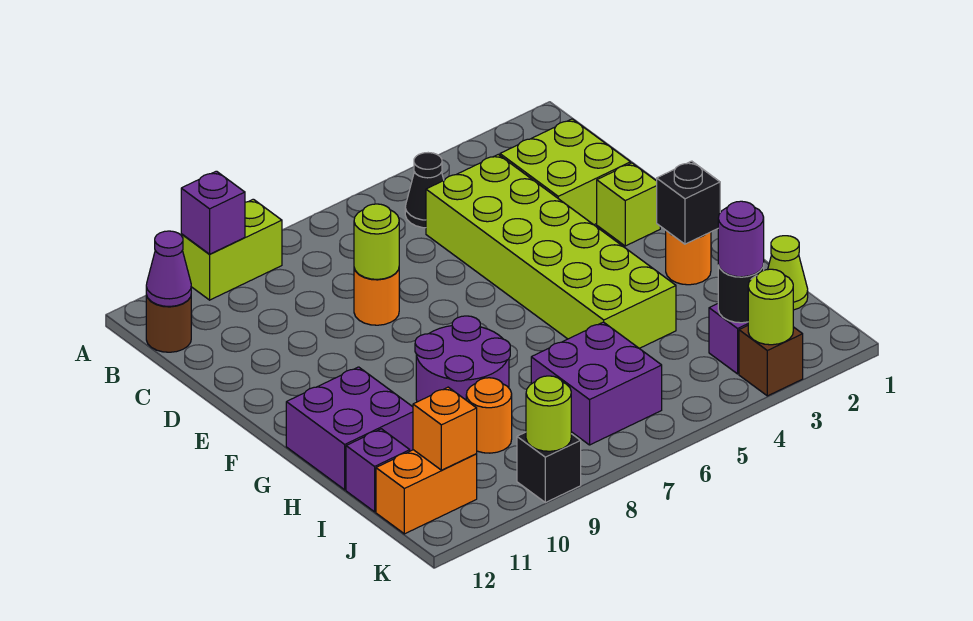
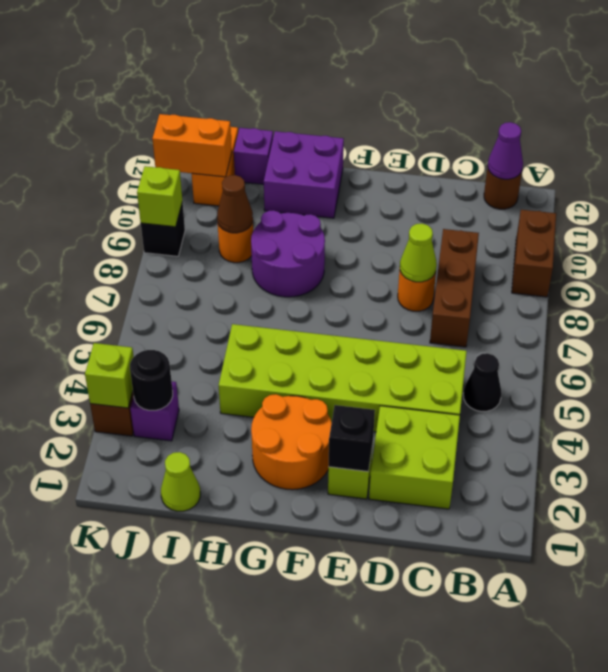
lime 1x2 brick [181,199,282,300] -> brown 1x2 brick [512,210,556,297]
purple 1x1 brick [181,171,245,254] -> none
none -> brown 1x3 brick [430,229,479,347]
lime 1x1 round brick [354,204,399,279] -> lime 1x1 cone [400,223,437,282]
orange 1x1 round brick [666,231,711,285] -> orange 2x2 round brick [251,394,332,490]
black 1x1 brick [657,161,720,244] -> black 1x1 brick moved to [329,405,375,472]
purple 2x2 brick [531,322,662,445] -> none
none -> brown 1x1 cone [217,175,253,233]
purple 1x1 round brick [718,201,764,277] -> none
orange 1x1 brick [413,387,477,470] -> orange 1x2 brick [152,114,232,177]
lime 1x1 round brick [748,269,793,345] -> lime 1x1 brick [85,343,134,408]
lime 1x1 round brick [526,376,571,451] -> lime 1x1 brick [137,166,182,227]

